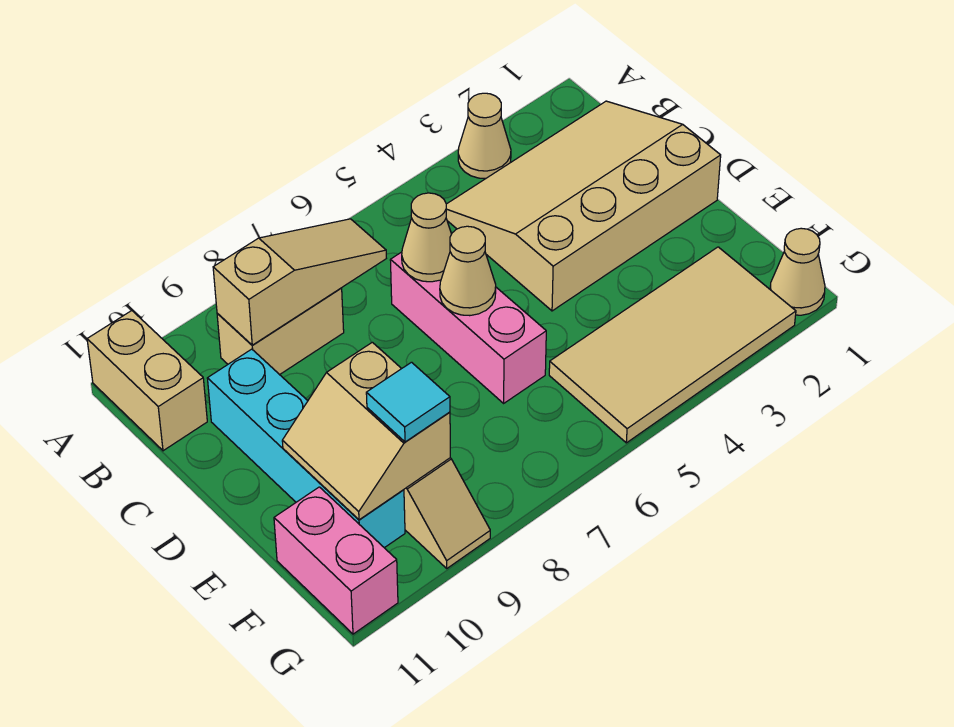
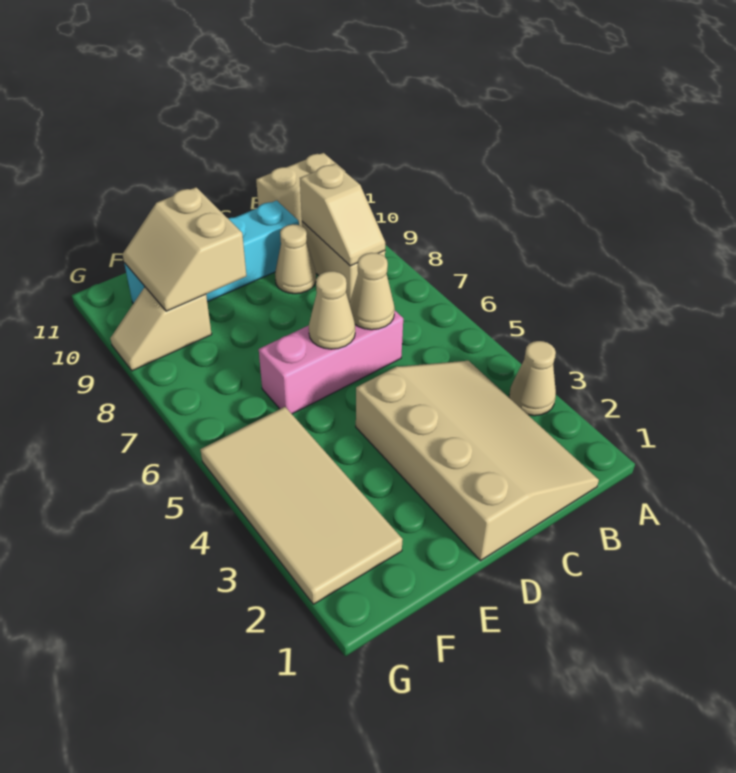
tan 1x3 slope [213,219,386,345] -> tan 1x2 slope [300,164,385,266]
tan 2x2 slope [282,342,450,520] -> tan 2x2 slope turned to [123,187,246,311]
cyan 1x1 tile [366,362,450,442] -> none
pink 1x2 brick [274,487,398,634] -> none
tan 1x1 cone [770,228,825,315] -> tan 1x1 cone moved to [275,224,316,294]

